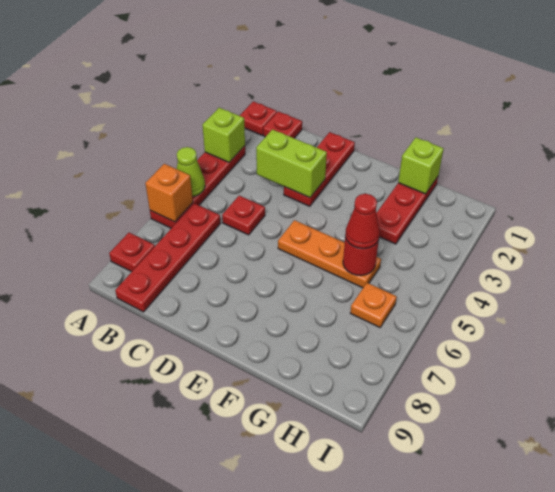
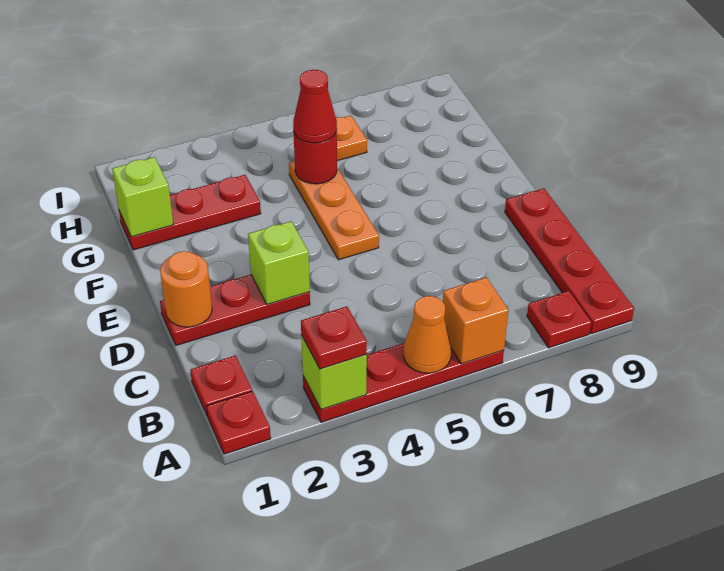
lime 1x1 cone [177,147,205,197] -> orange 1x1 cone [403,296,451,373]
red 1x4 plate [115,203,221,312] -> red 1x4 plate turned to [505,189,634,334]
lime 1x2 brick [256,130,327,198] -> lime 1x1 brick [248,221,310,305]
red 1x1 plate [222,196,265,235] -> red 1x1 plate moved to [301,307,367,369]
none -> orange 1x1 round brick [160,251,212,327]

